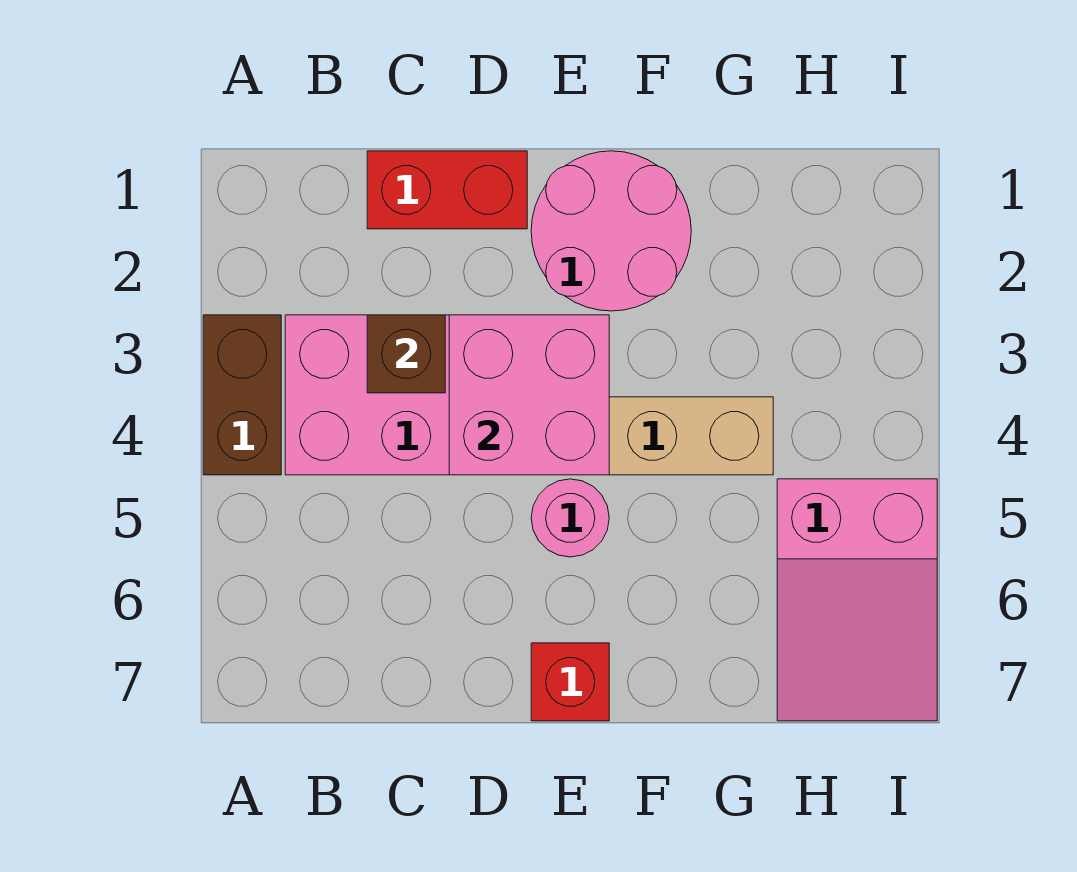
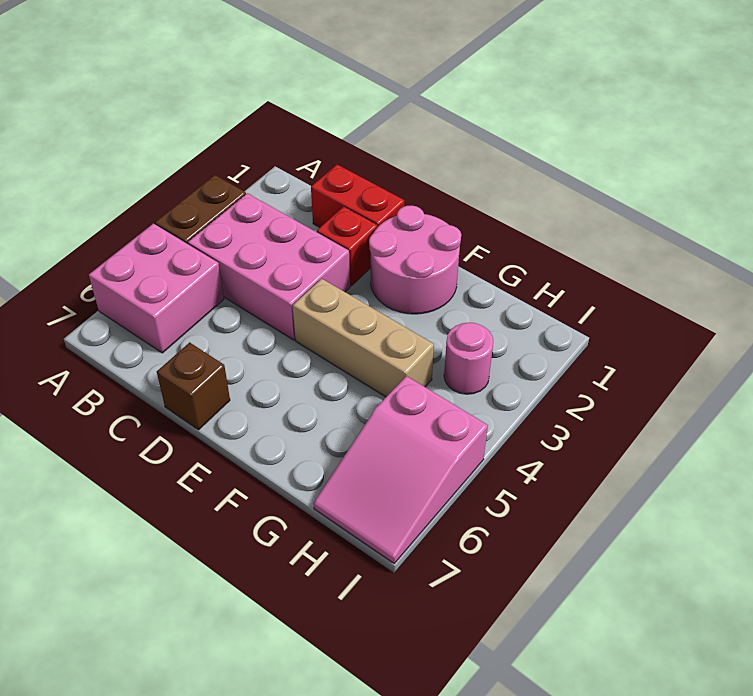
brown 1x1 brick [367,315,445,393] -> brown 1x1 brick moved to [157,342,230,430]
pink 2x2 brick [449,315,609,475] -> pink 2x2 brick moved to [89,224,224,353]
pink 1x1 round brick [531,479,609,557] -> pink 1x1 round brick moved to [444,323,493,394]
red 1x1 brick [531,643,609,721] -> red 1x1 brick moved to [317,207,377,286]

